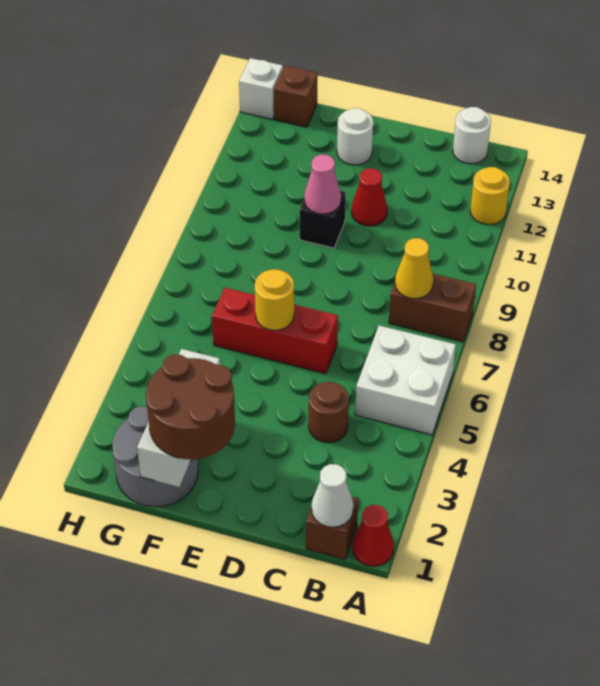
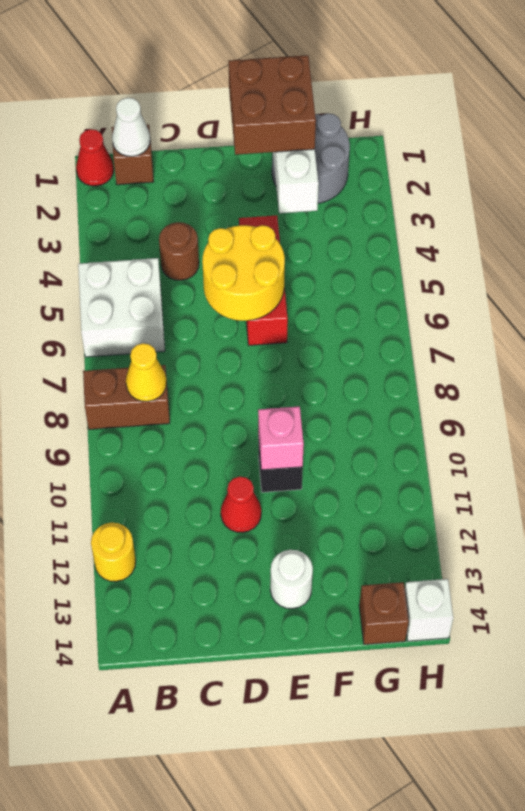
white 1x1 round brick [453,107,491,164] -> none
red 1x3 brick [212,288,338,374] -> red 1x3 brick turned to [239,215,288,345]
brown 2x2 round brick [146,354,235,459] -> brown 2x2 brick [229,55,316,155]
yellow 1x1 round brick [255,269,294,330] -> yellow 2x2 round brick [202,225,285,321]
pink 1x1 cone [304,155,341,214] -> pink 1x1 brick [258,406,304,470]

